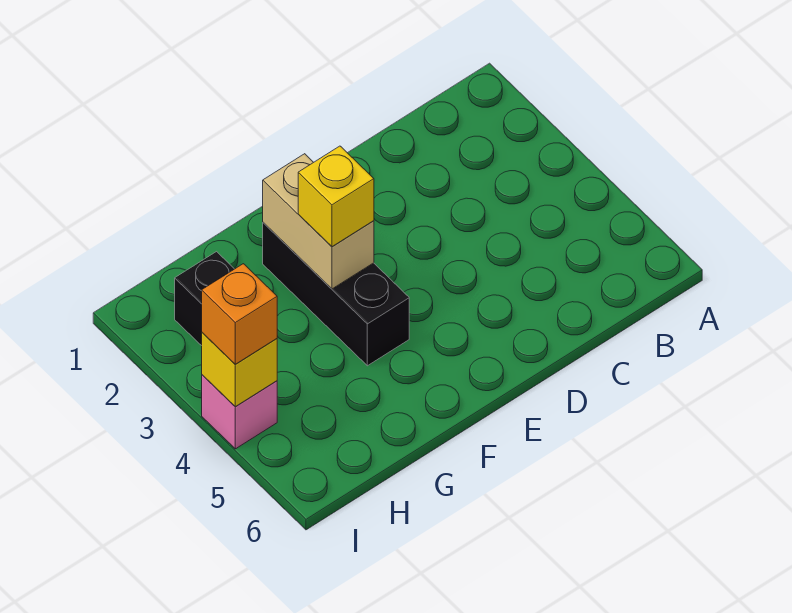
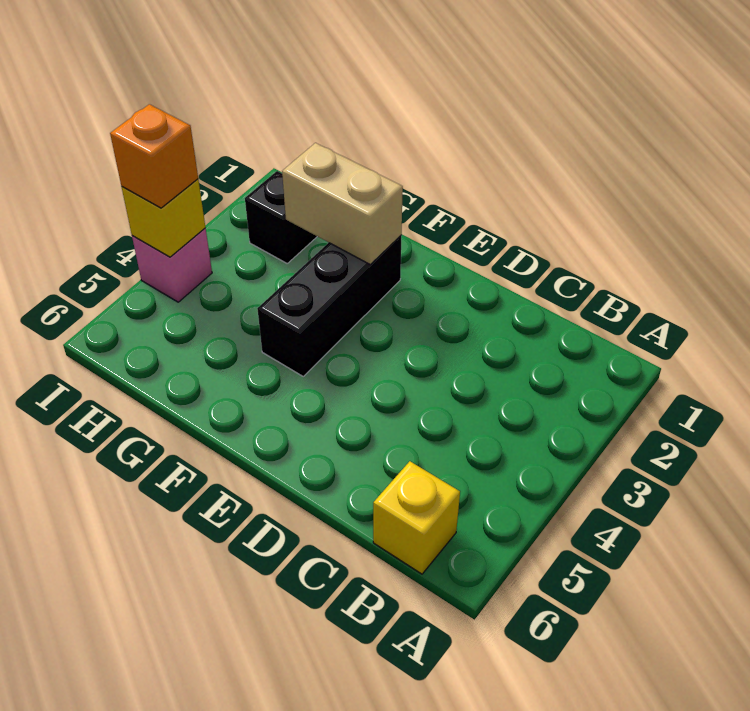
tan 1x2 brick [263,154,374,289] -> tan 1x2 brick turned to [282,143,403,265]
yellow 1x1 brick [298,146,374,247] -> yellow 1x1 brick moved to [373,461,460,574]

